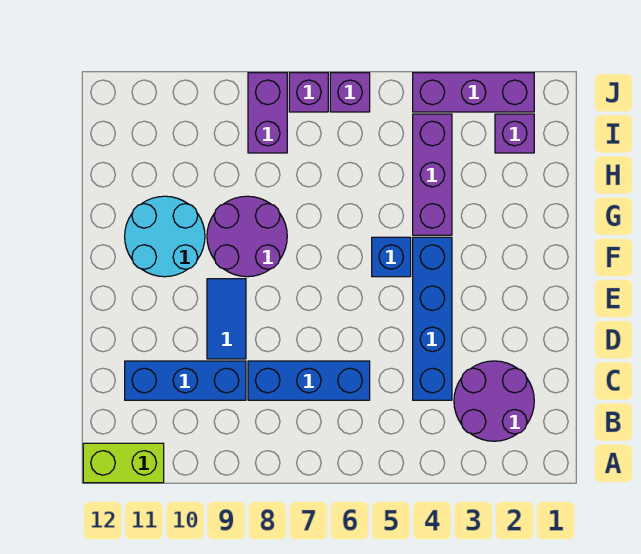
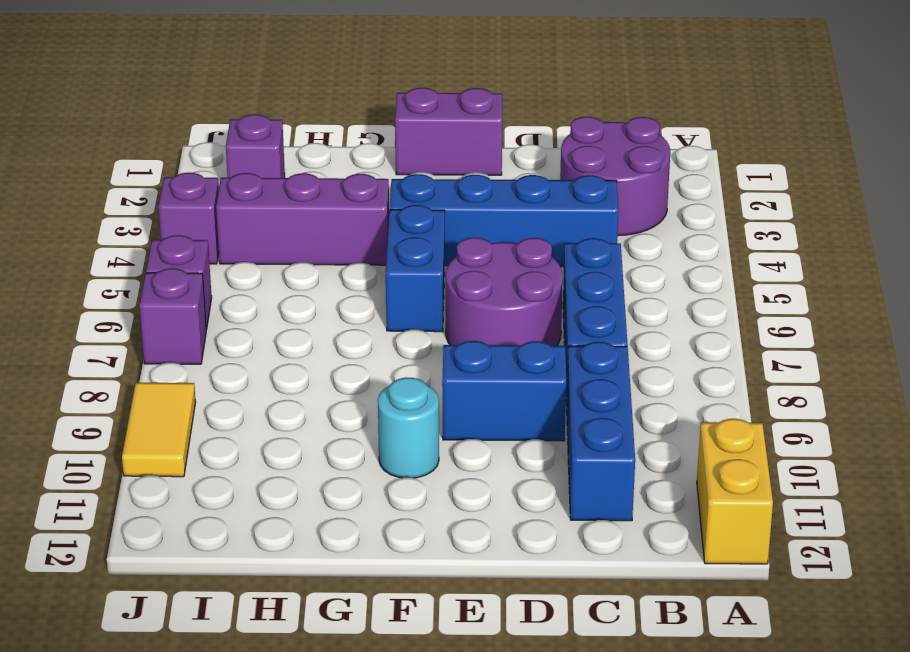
lime 1x2 brick [83,443,164,483] -> yellow 1x2 brick [697,419,773,564]
blue 1x2 tile [207,279,246,359] -> blue 1x2 brick [442,341,566,441]
blue 1x1 brick [372,237,411,277] -> blue 1x2 brick [386,205,445,332]
purple 2x2 round brick [207,196,287,277] -> purple 2x2 round brick moved to [446,238,563,346]
cyan 2x2 round brick [125,196,205,277] -> cyan 1x1 round brick [378,377,439,478]
purple 1x2 brick [248,73,287,153] -> purple 1x2 brick moved to [395,88,502,175]
purple 1x3 brick [413,73,534,112] -> purple 1x1 brick [158,173,219,264]
none -> yellow 1x2 tile [122,383,196,477]

